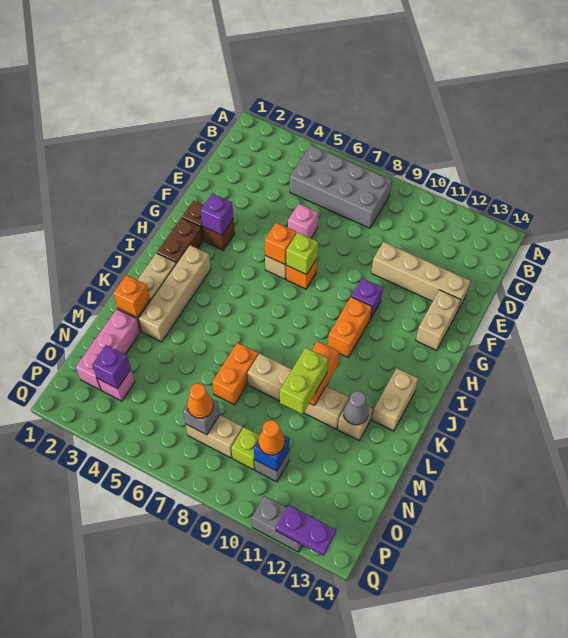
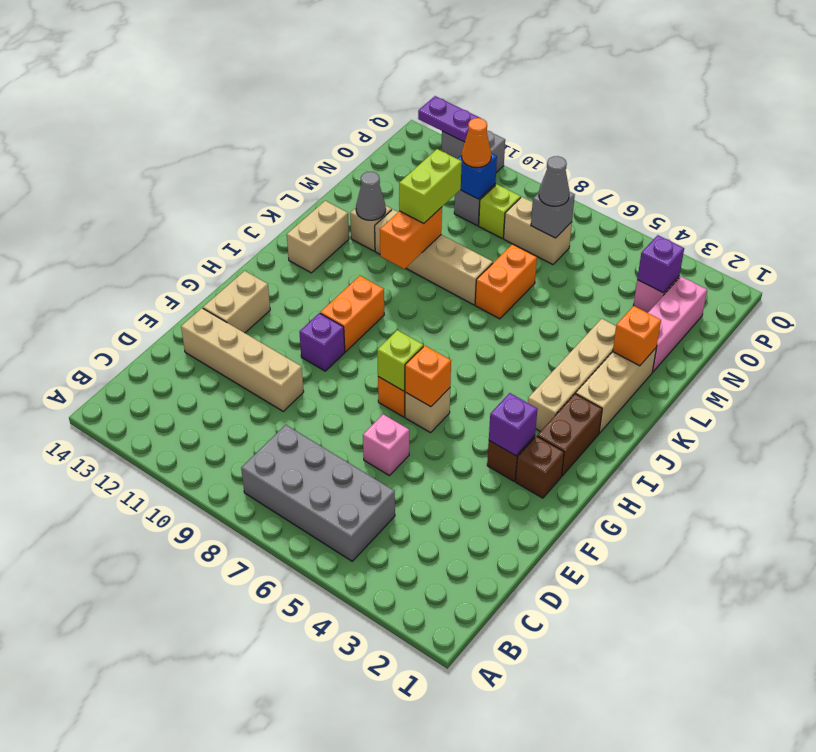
orange 1x1 cone [187,383,213,418] -> grey 1x1 cone [539,156,570,206]

